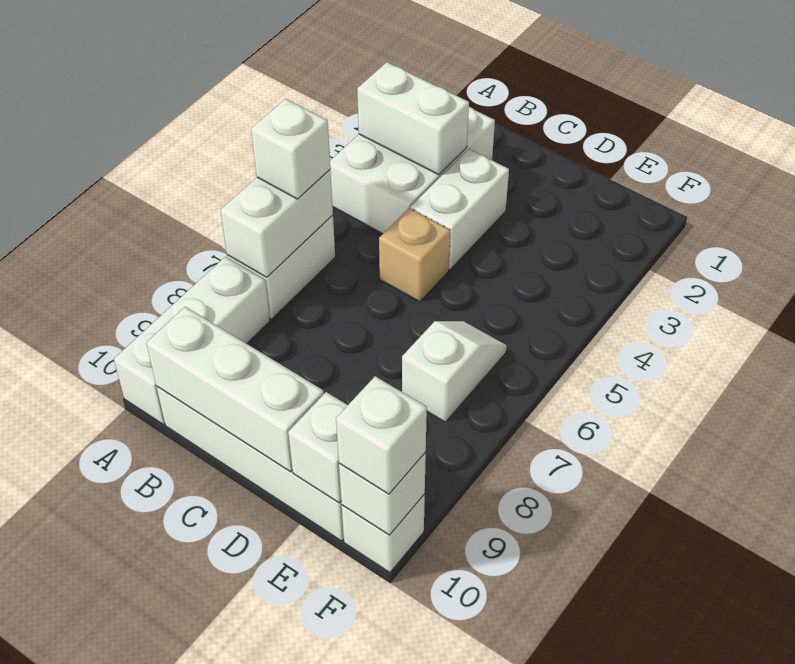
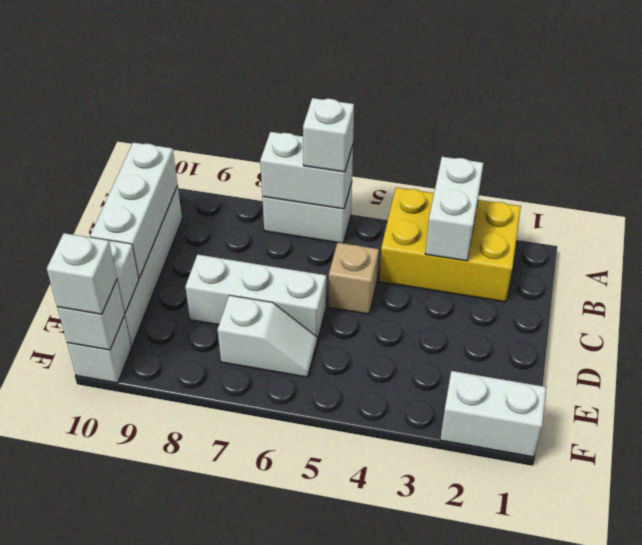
white 2x3 brick [330,107,495,234] -> yellow 2x3 brick [379,187,521,302]
white 1x3 brick [114,257,270,425] -> white 1x3 brick moved to [185,255,326,341]
white 1x2 brick [410,149,509,270] -> white 1x2 brick moved to [440,371,546,457]

